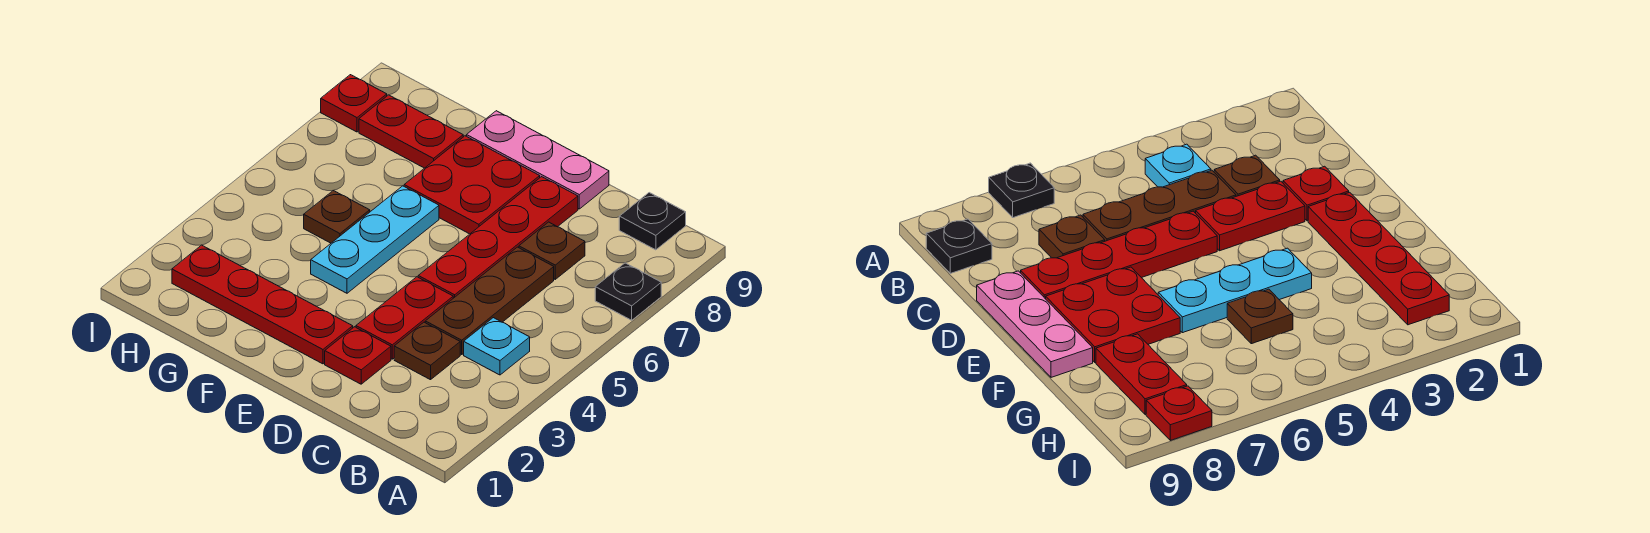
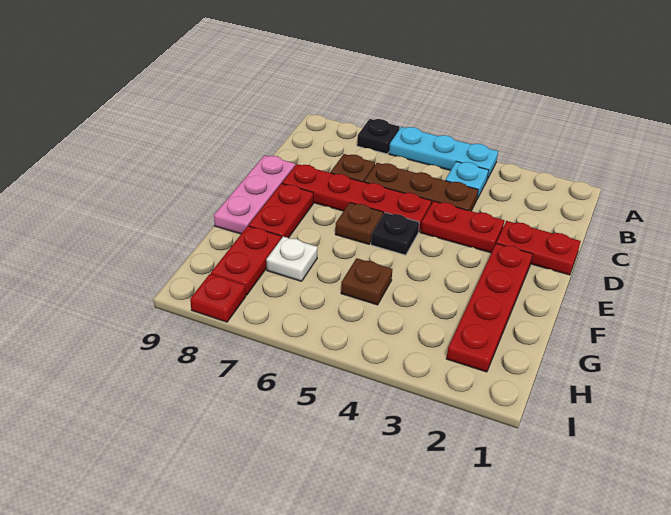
black 1x1 plate [619,193,686,250] -> black 1x1 plate moved to [371,213,419,255]
brown 1x1 plate [394,322,460,380] -> brown 1x1 plate moved to [335,203,383,244]
red 1x1 plate [325,327,391,384] -> red 1x2 plate [496,221,581,275]
red 2x2 plate [404,136,540,234] -> red 1x2 plate [249,184,313,238]
cyan 1x3 plate [311,186,439,293] -> cyan 1x3 plate moved to [389,127,498,179]
none -> white 1x1 plate [266,237,318,281]

